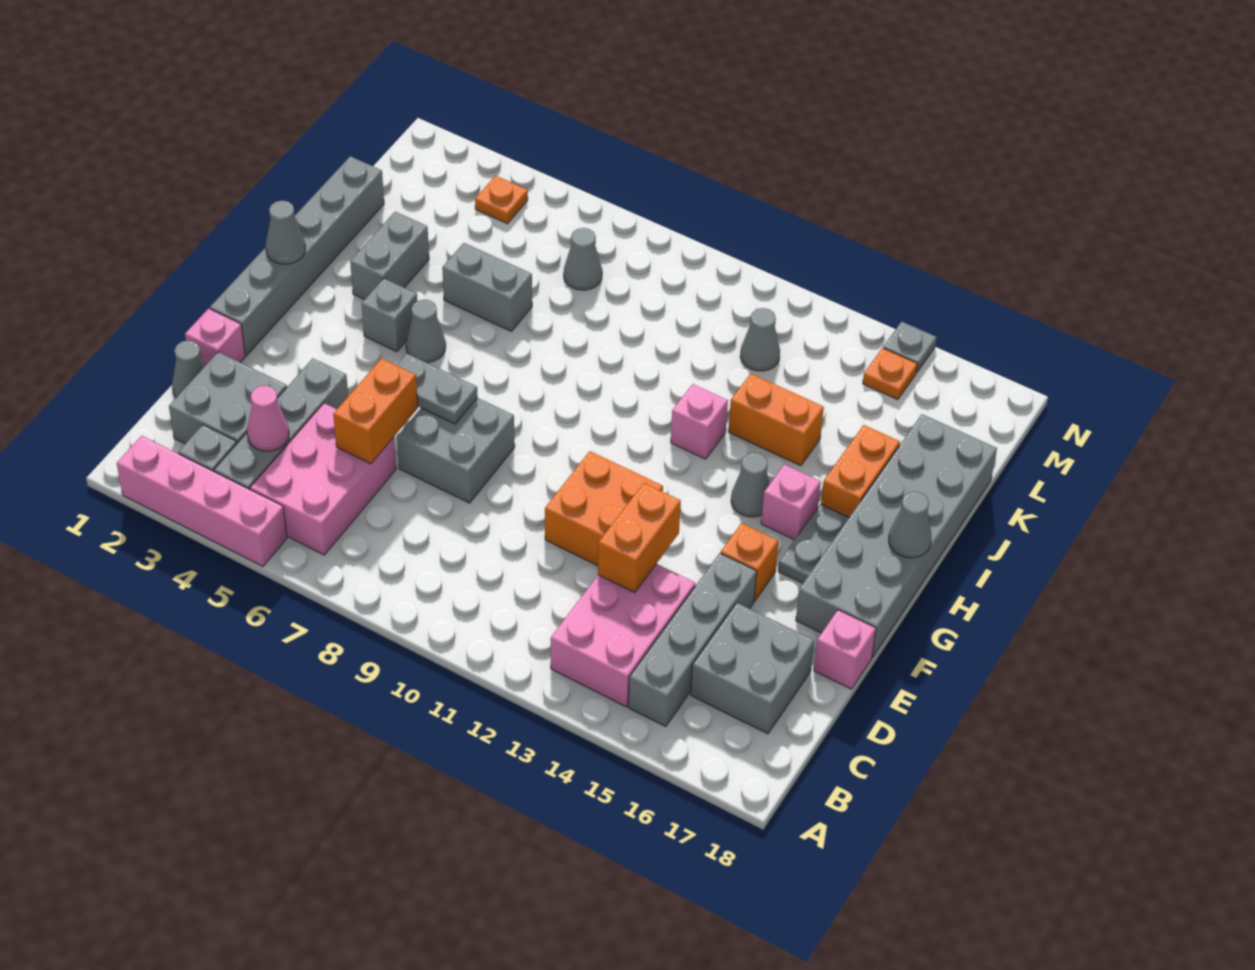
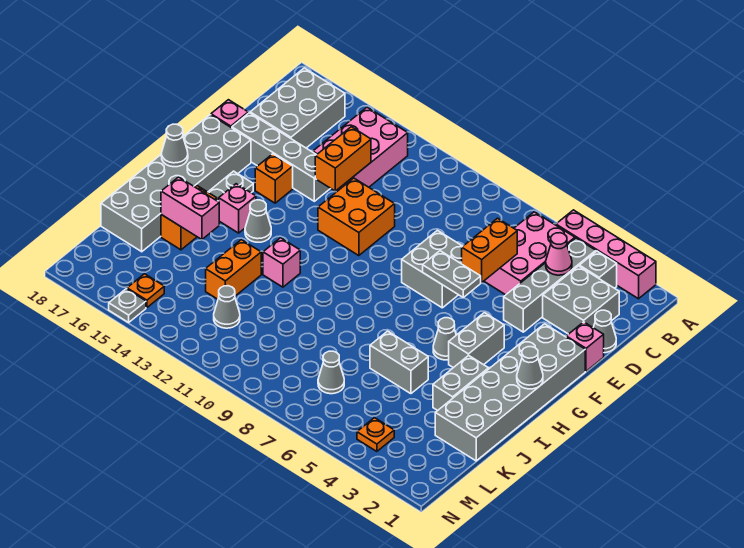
grey 1x4 brick [628,553,757,726] -> grey 1x4 brick turned to [232,113,331,201]
grey 2x2 brick [691,603,814,734] -> grey 2x3 brick [250,68,345,148]
grey 1x6 brick [210,156,384,356] -> grey 2x6 brick [435,324,585,461]
grey 1x1 brick [362,278,417,352] -> grey 1x2 brick [449,313,504,368]
orange 1x2 brick [728,374,824,466] -> orange 1x2 brick turned to [206,240,261,299]
none -> pink 1x2 brick [161,177,219,239]

